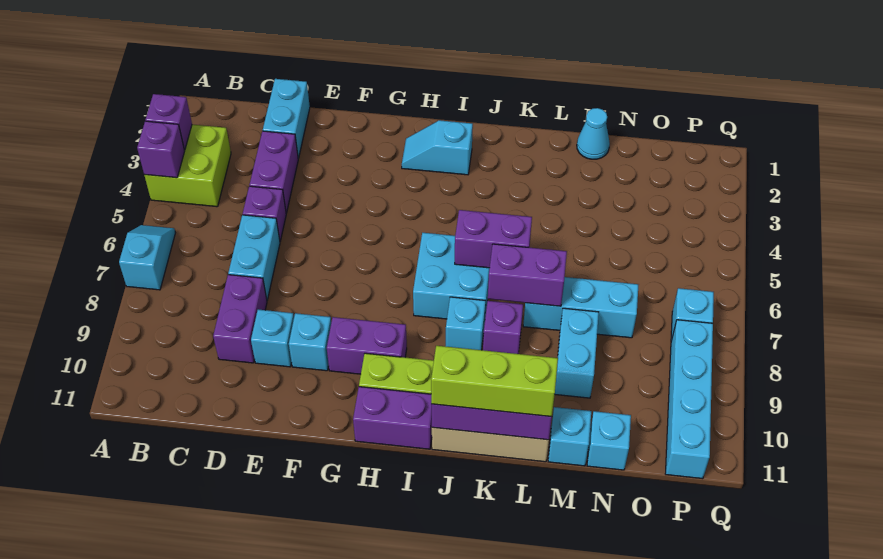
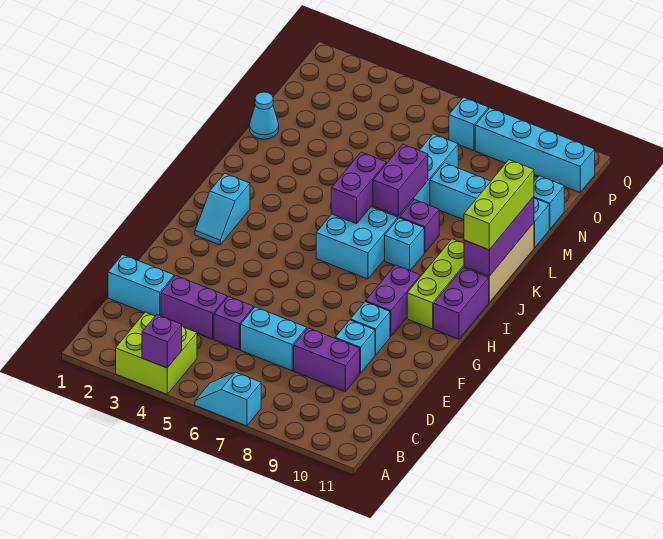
purple 1x1 brick [145,94,192,150] -> none

